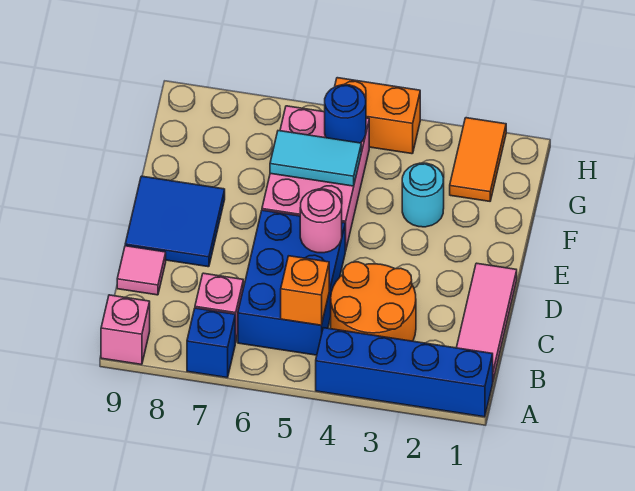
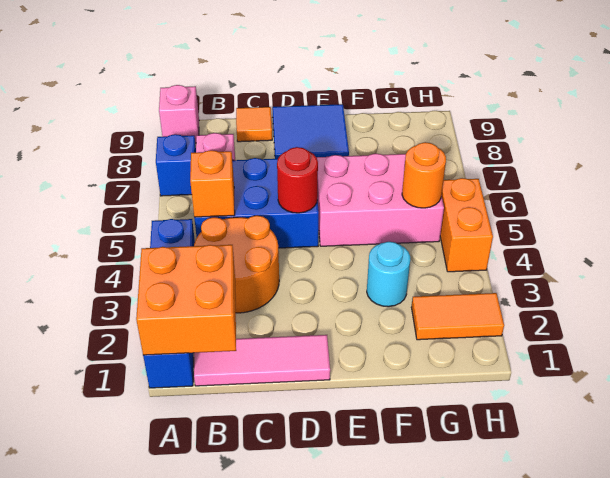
none -> orange 2x2 brick [136,245,236,355]
pink 1x1 tile [117,246,166,295] -> orange 1x1 tile [236,107,272,142]
pink 1x1 round brick [300,189,342,253] -> red 1x1 round brick [277,147,318,213]
cyan 1x2 tile [270,131,361,186] -> none
blue 1x1 round brick [325,85,366,143] -> orange 1x1 round brick [402,142,446,208]

